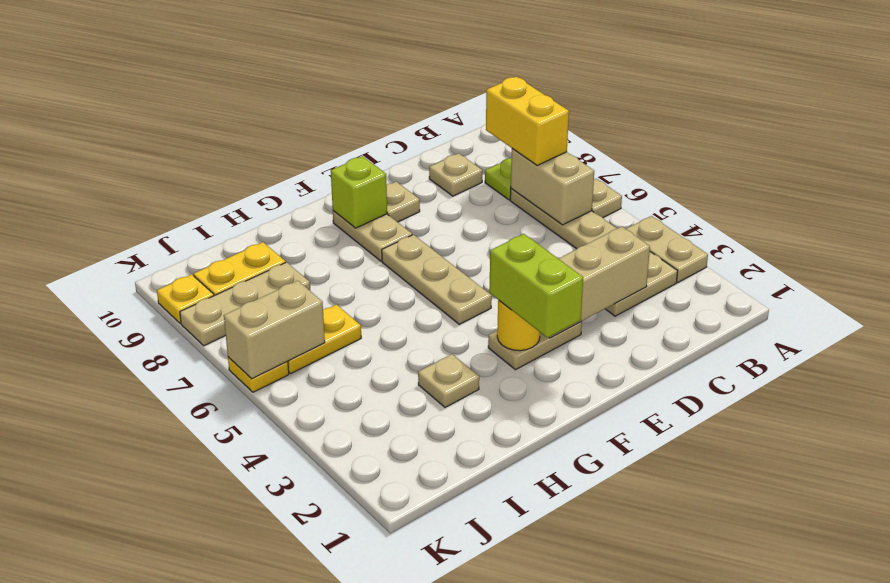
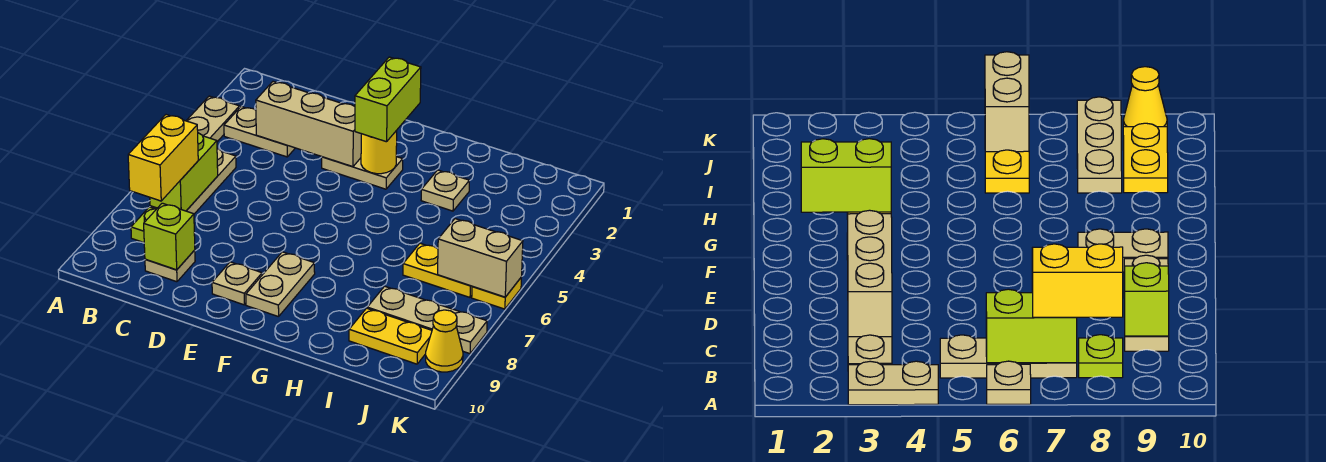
tan 1x2 brick [511,149,594,225] -> lime 1x2 brick [150,133,218,211]
tan 1x3 plate [382,235,492,324] -> none
lime 1x1 brick [331,156,387,228] -> lime 1x1 brick moved to [144,203,195,270]
yellow 1x1 plate [157,274,214,324] -> yellow 1x1 cone [426,310,463,372]

